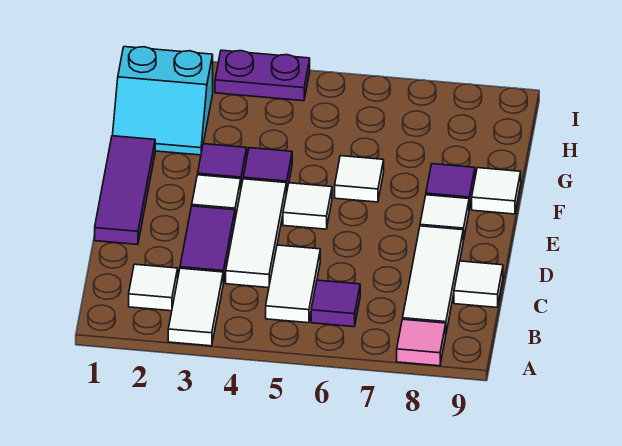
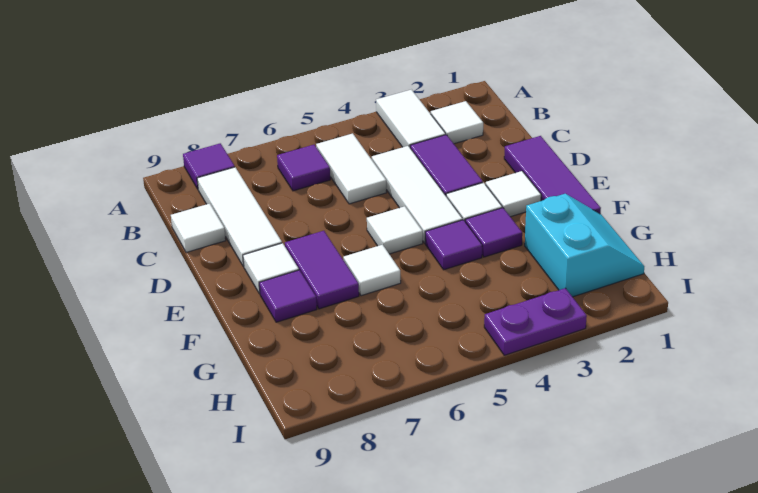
pink 1x1 tile [397,319,446,366] -> purple 1x1 tile [183,143,235,189]
none -> purple 1x2 tile [285,231,359,309]
white 1x1 tile [472,168,521,214] -> white 1x1 tile moved to [486,171,541,217]
cyan 2x2 slope [112,47,213,155] -> cyan 2x2 slope turned to [525,194,644,297]

